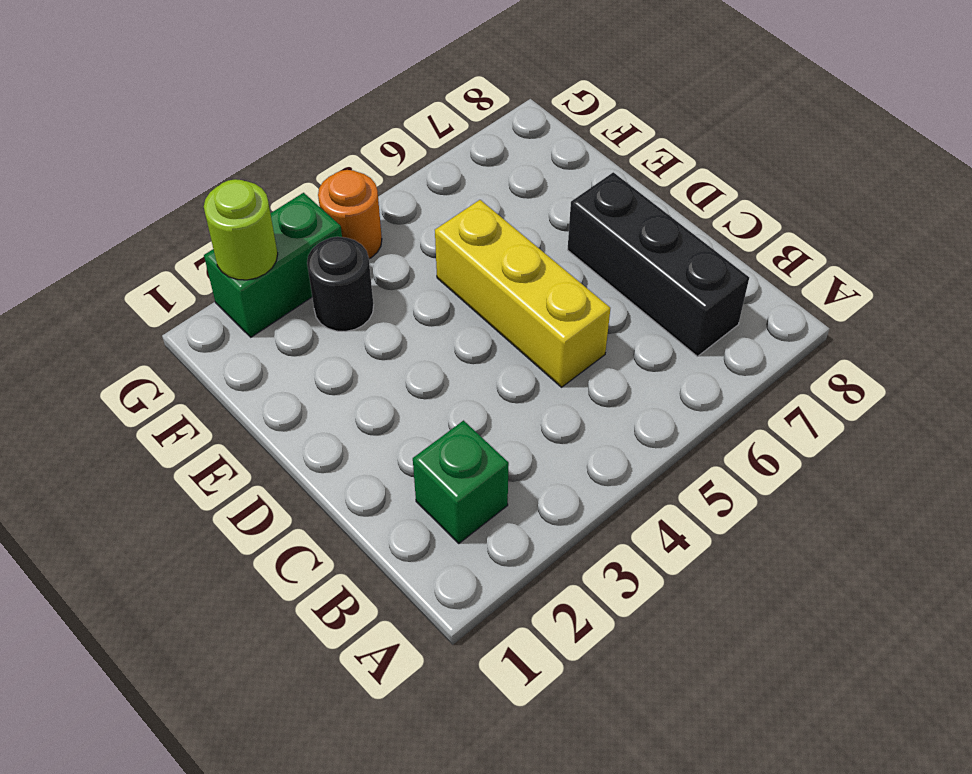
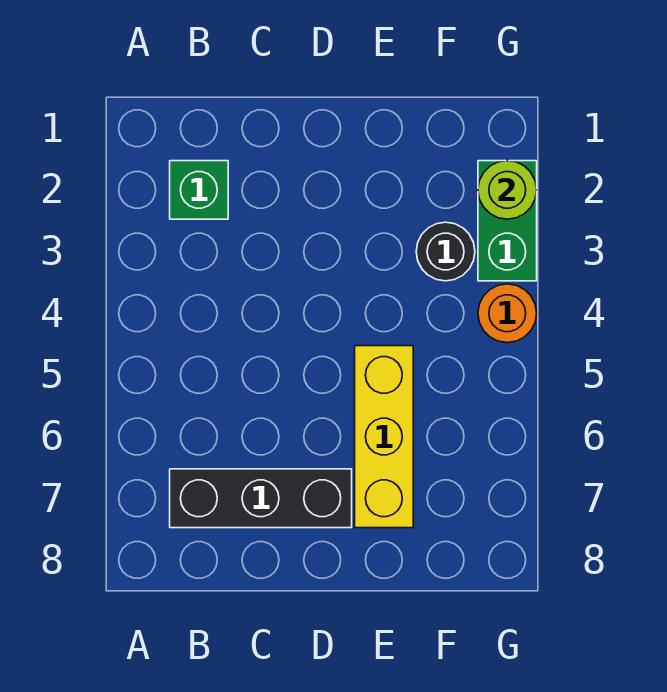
yellow 1x3 brick [435,200,610,387] -> yellow 1x3 brick turned to [355,346,413,528]

